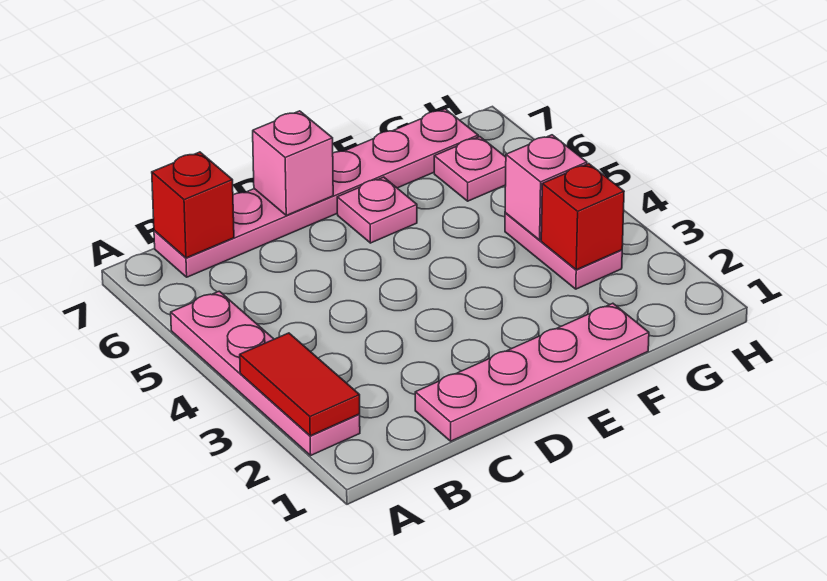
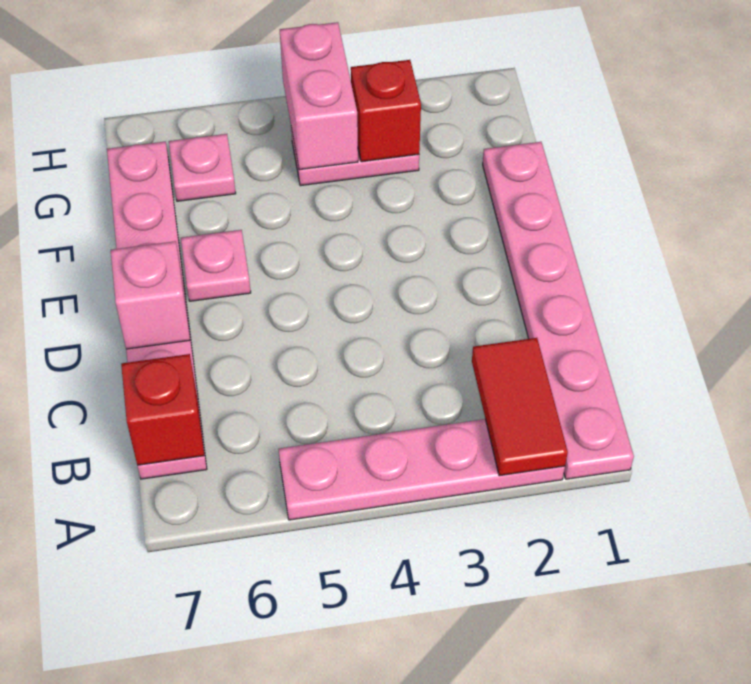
red 1x2 tile [240,333,360,436] -> red 1x2 tile turned to [472,338,568,476]
pink 1x4 plate [415,303,649,441] -> pink 1x6 plate [483,142,634,479]
pink 1x1 brick [505,135,587,240] -> pink 1x2 brick [280,22,358,170]

